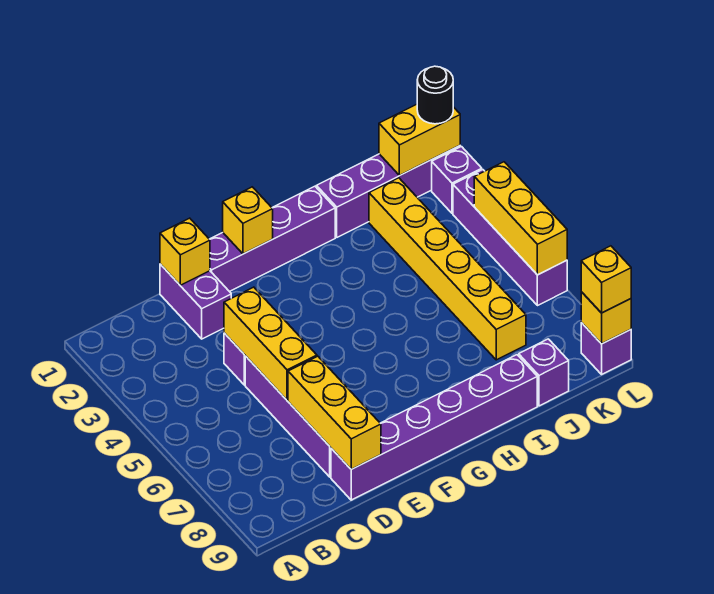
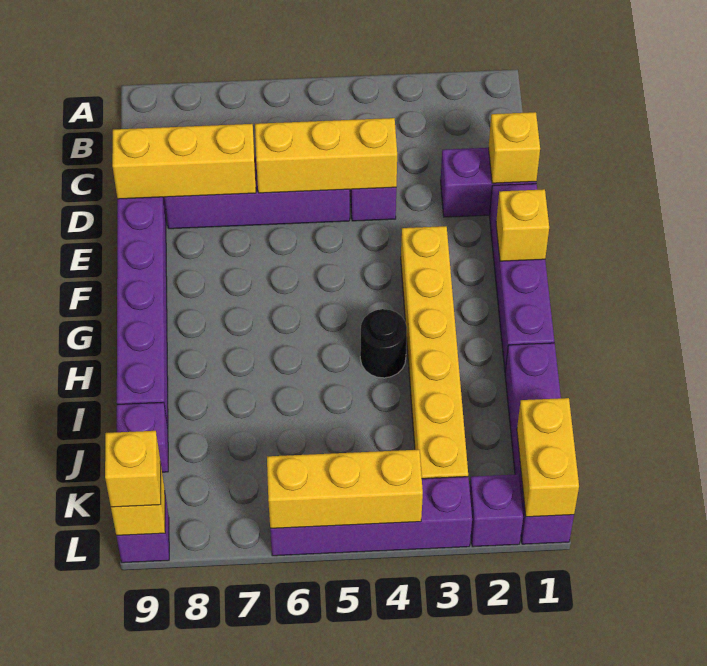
yellow 1x6 brick [369,178,526,360] -> yellow 1x6 brick turned to [401,226,468,479]
black 1x1 round brick [417,66,453,124] -> black 1x1 round brick moved to [360,309,407,378]

